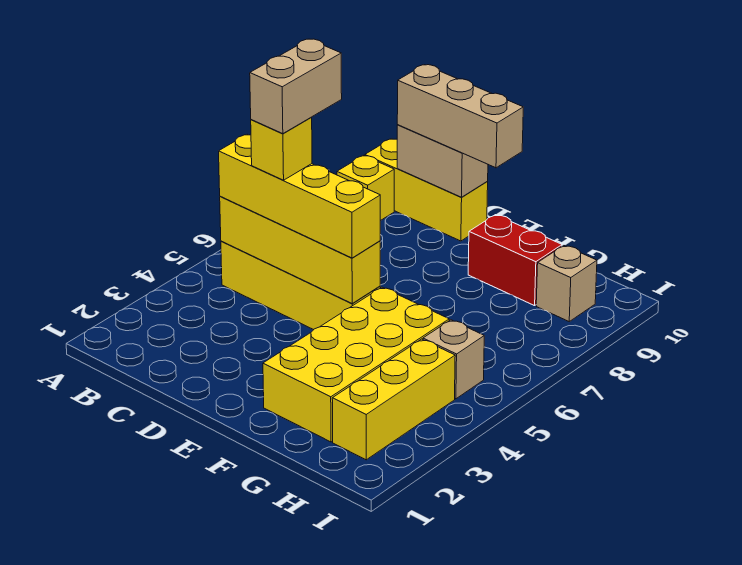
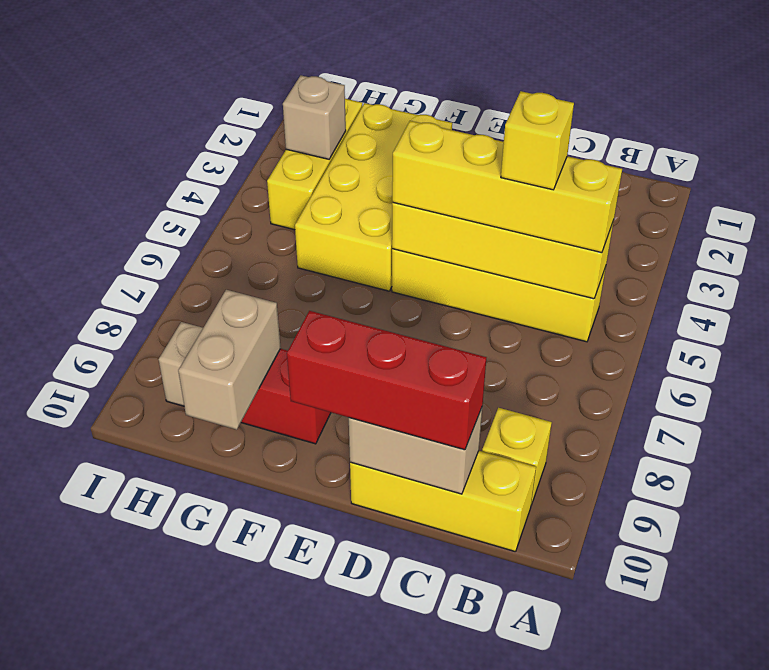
tan 1x2 brick [250,39,342,134] -> tan 1x2 brick moved to [178,290,281,430]
tan 1x3 brick [397,65,523,168] -> red 1x3 brick [287,311,487,450]
tan 1x1 brick [423,320,484,399] -> tan 1x1 brick moved to [283,76,346,159]

